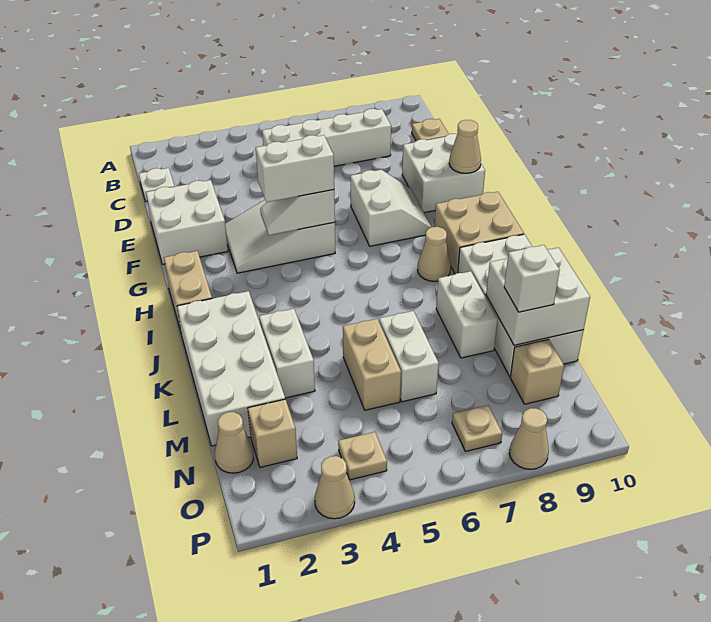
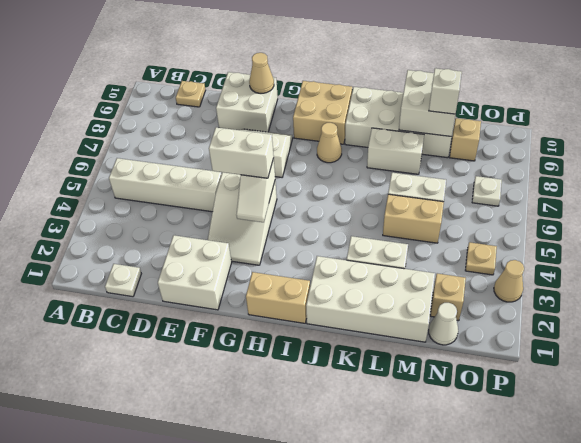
white 1x4 brick [262,109,391,166] -> white 1x4 brick turned to [109,158,222,212]
white 1x2 brick [256,135,334,202] -> white 1x2 brick turned to [209,127,274,178]
tan 1x1 cone [215,412,254,473] -> white 1x1 cone [429,303,458,345]
tan 1x1 plate [452,405,502,452] -> white 1x1 plate [472,176,502,206]
tan 1x1 cone [509,408,549,469] -> none

